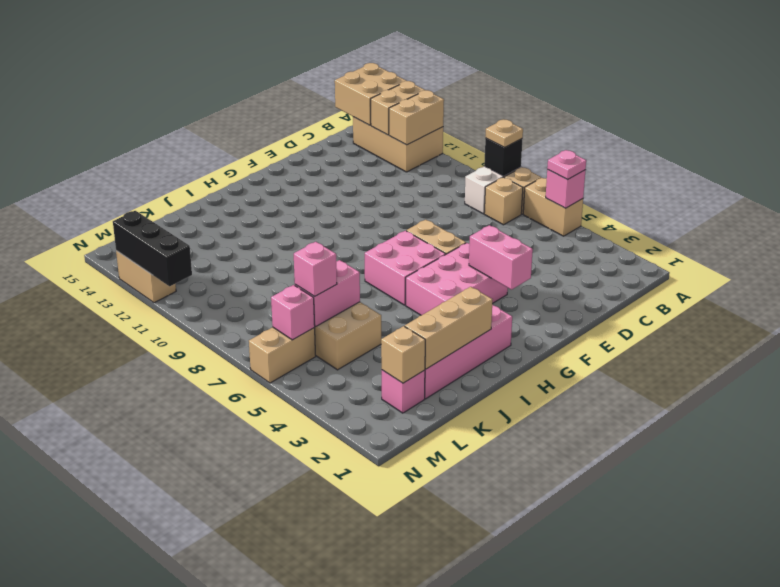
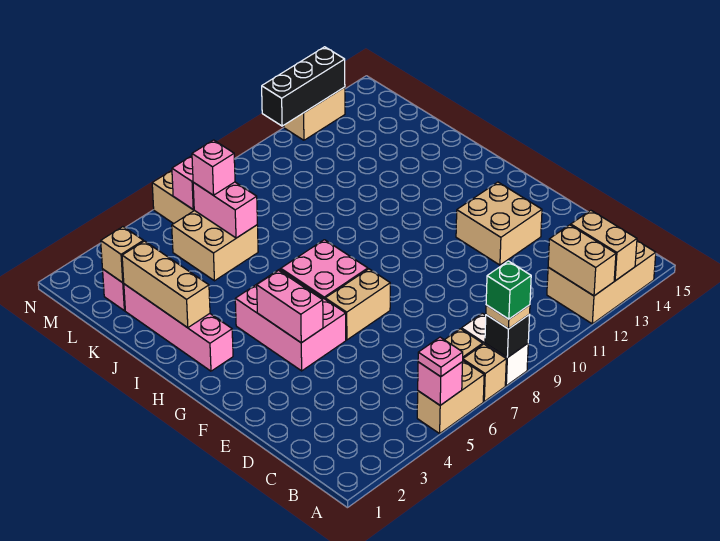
none -> green 1x1 brick [486,261,531,319]
tan 2x2 brick [335,63,406,125] -> tan 2x2 brick moved to [456,182,542,265]
pink 1x2 brick [469,225,533,290] -> pink 1x2 brick turned to [257,270,323,343]

